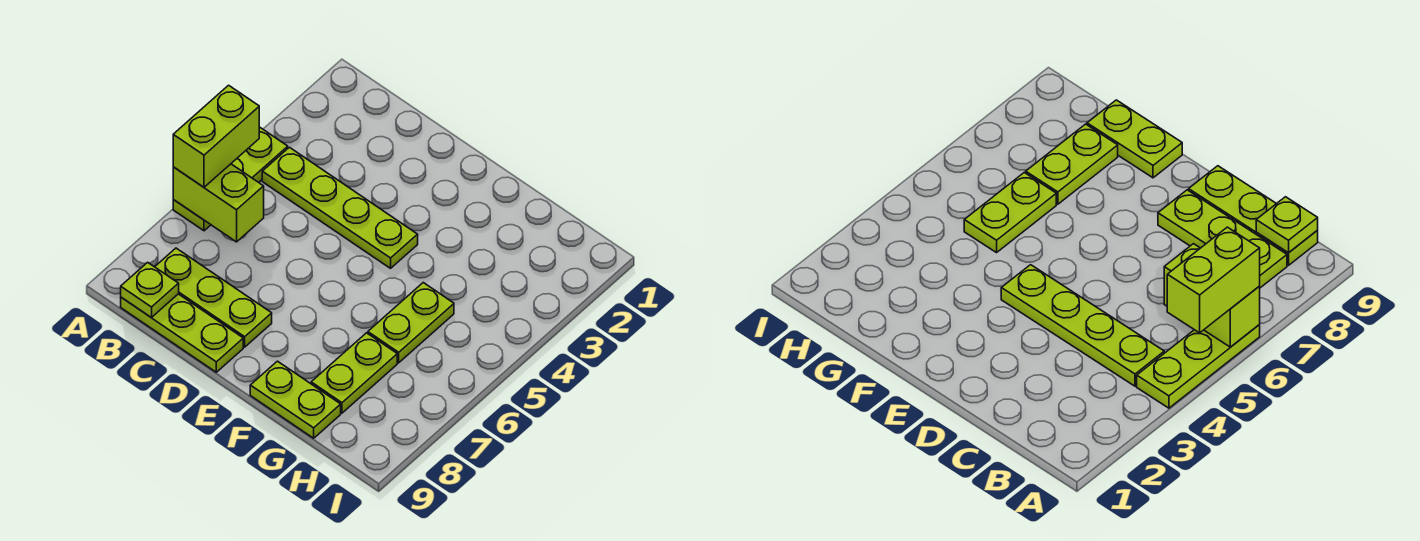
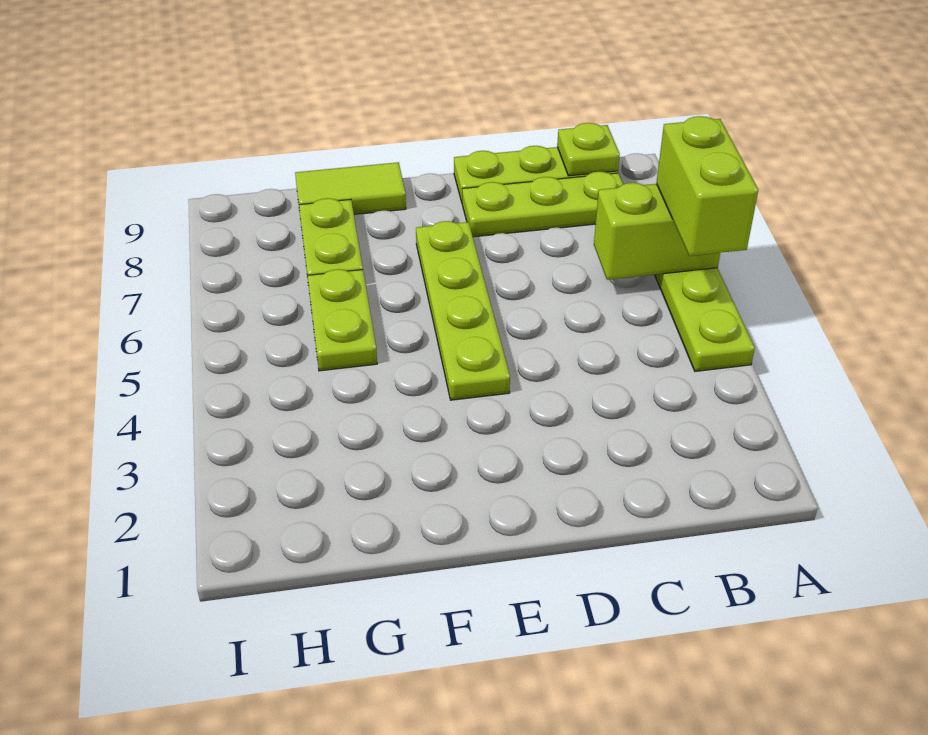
lime 1x4 plate [262,147,418,268] -> lime 1x4 plate turned to [416,221,510,400]
lime 1x2 plate [250,361,341,438] -> lime 1x2 tile [295,162,406,215]

